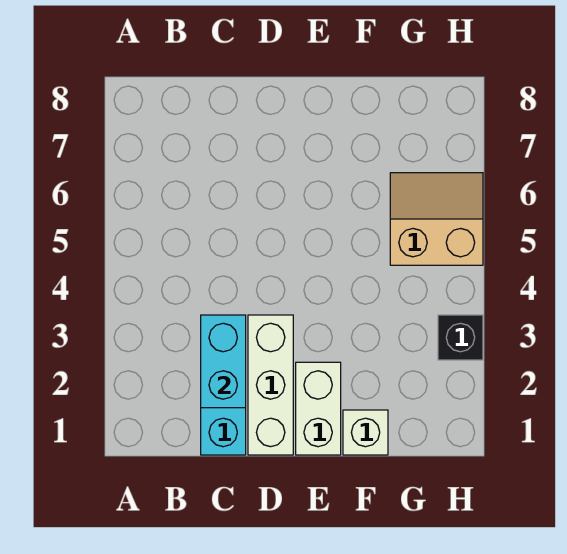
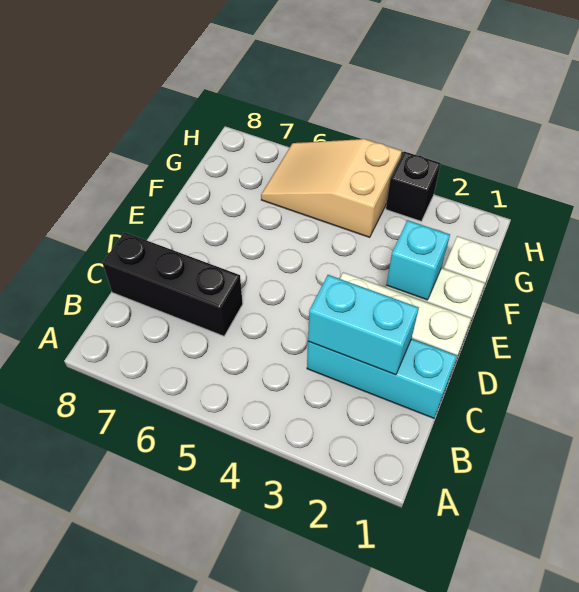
none -> black 1x3 brick [103,232,243,336]
none -> cyan 1x1 brick [386,220,450,300]
tan 2x2 slope [390,173,483,265] -> tan 2x3 slope [261,139,402,237]

